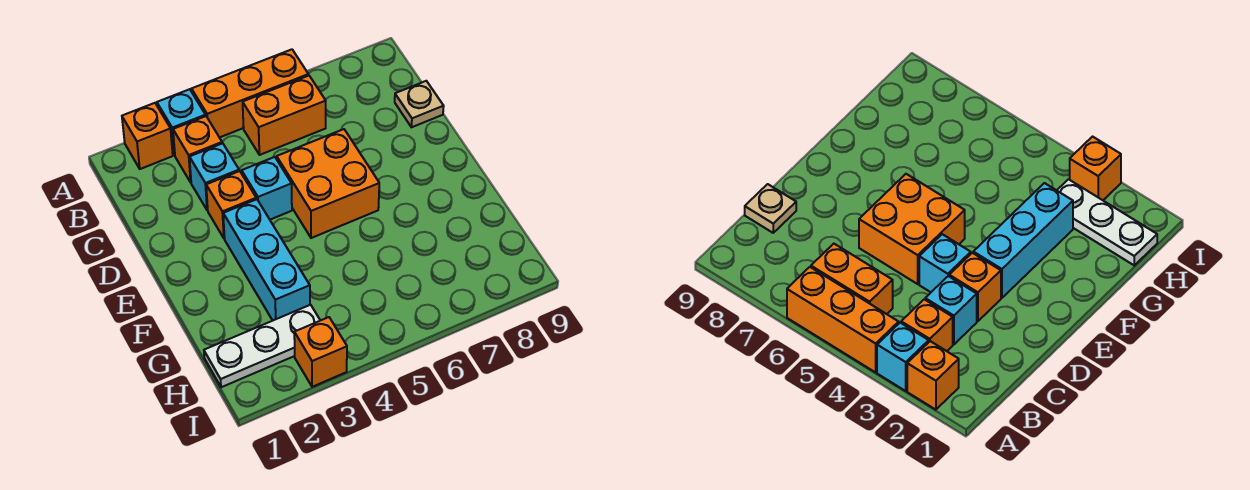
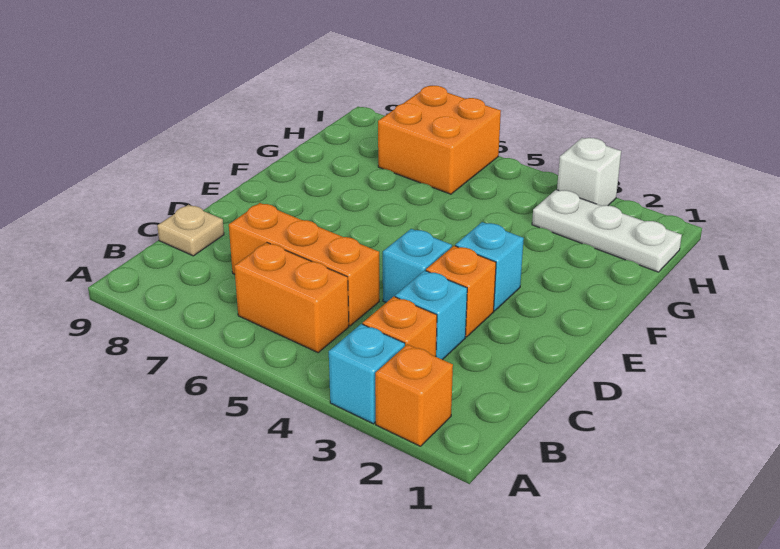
orange 1x3 brick [192,49,308,137] -> orange 1x3 brick moved to [229,203,379,326]
orange 2x2 brick [277,129,379,238] -> orange 2x2 brick moved to [378,86,501,194]
cyan 1x3 brick [223,199,310,320] -> cyan 1x1 brick [455,222,524,311]
orange 1x1 brick [294,317,347,387] -> white 1x1 brick [557,138,621,206]

